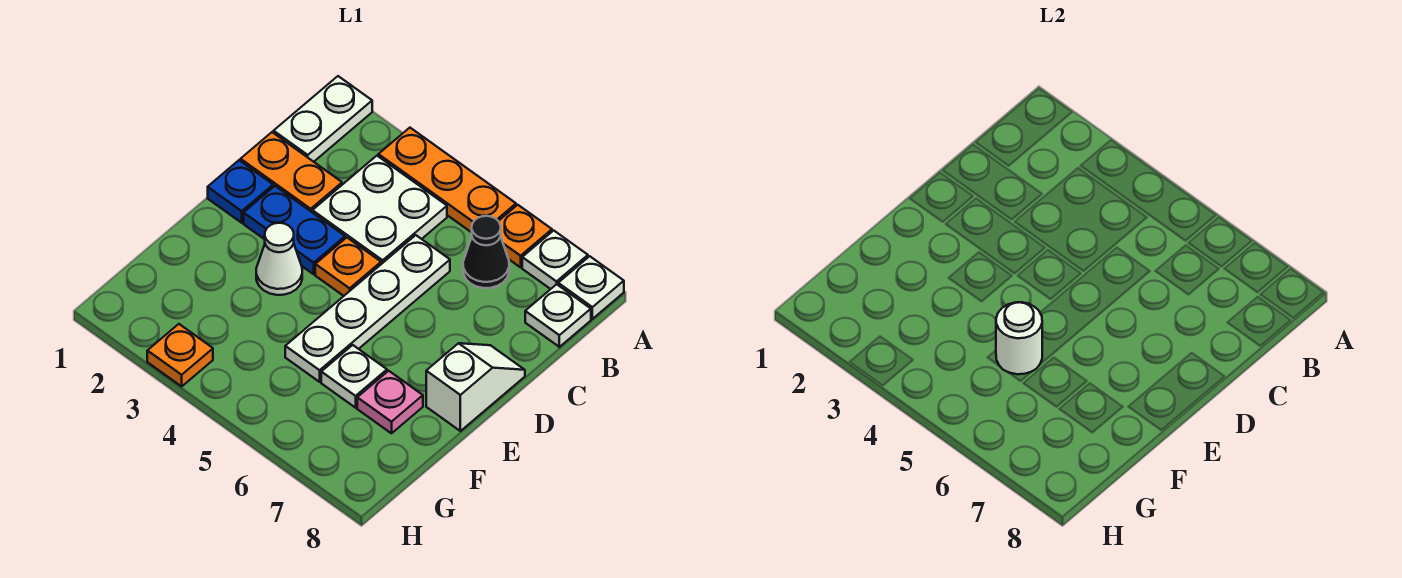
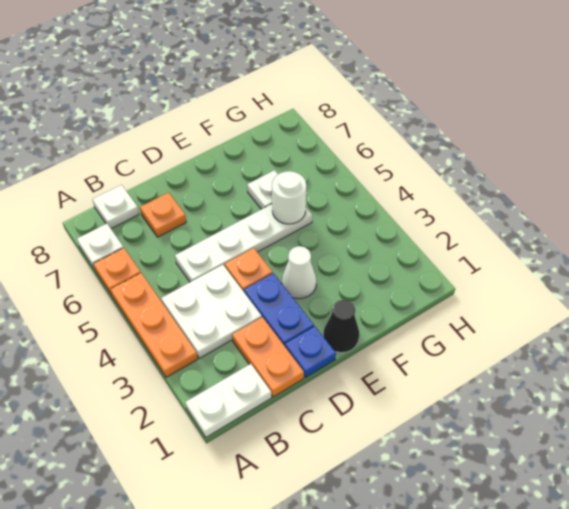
white 1x1 plate [558,256,624,319] -> none
black 1x1 cone [463,216,509,288] -> black 1x1 cone moved to [323,300,359,353]
white 1x2 slope [426,343,525,431] -> none
pink 1x1 plate [357,371,423,433] -> none
orange 1x1 plate [147,324,213,386] -> orange 1x1 plate moved to [140,192,186,237]

